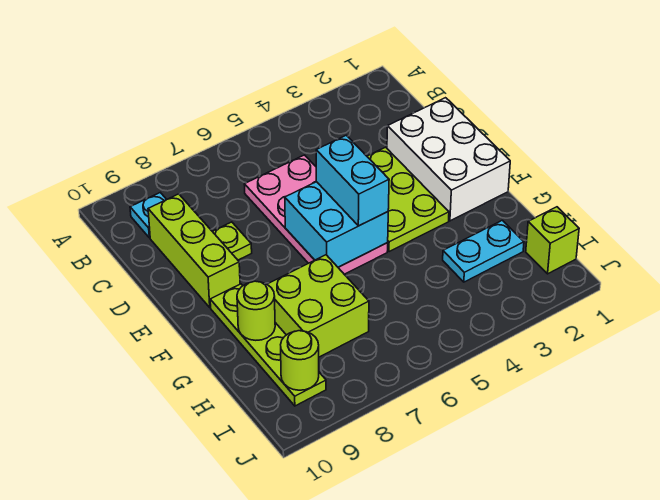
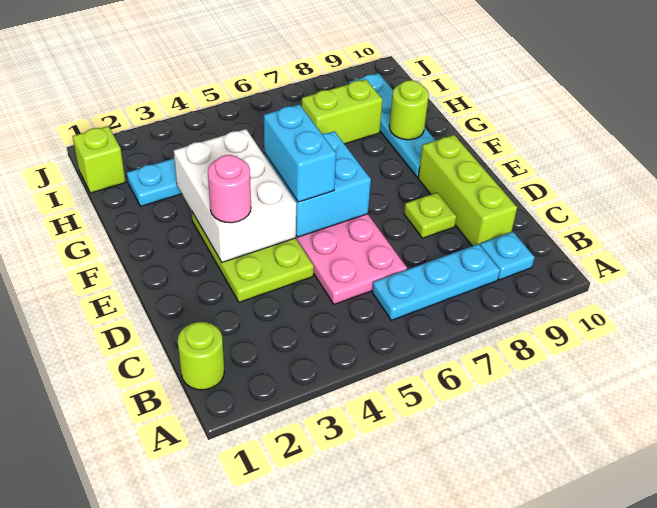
none -> cyan 1x3 plate [372,244,500,320]
white 2x3 brick [387,98,510,221] -> white 2x3 brick moved to [174,129,296,262]
none -> pink 1x1 round brick [208,155,251,223]
lime 1x4 plate [210,284,326,406] -> cyan 1x4 plate [349,73,436,177]
lime 2x2 brick [267,255,369,357] -> lime 1x2 brick [302,79,383,144]
lime 1x1 round brick [281,331,319,390] -> lime 1x1 round brick moved to [178,322,224,390]

